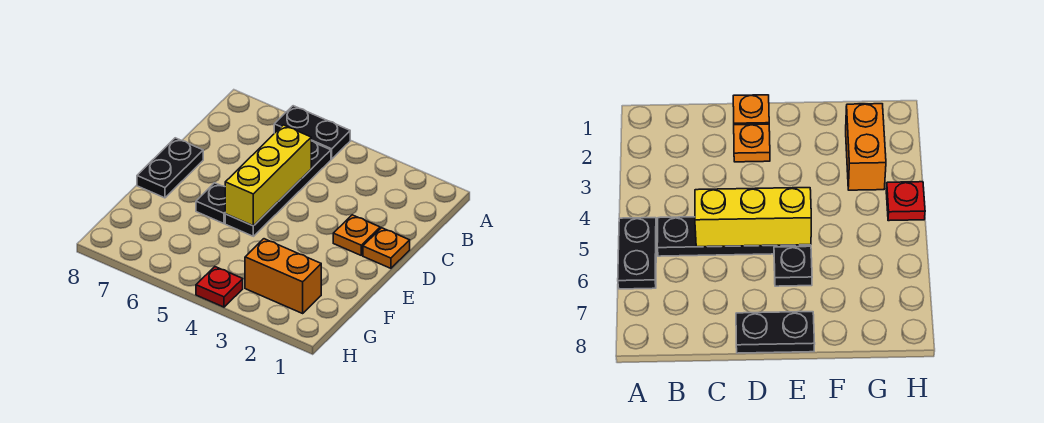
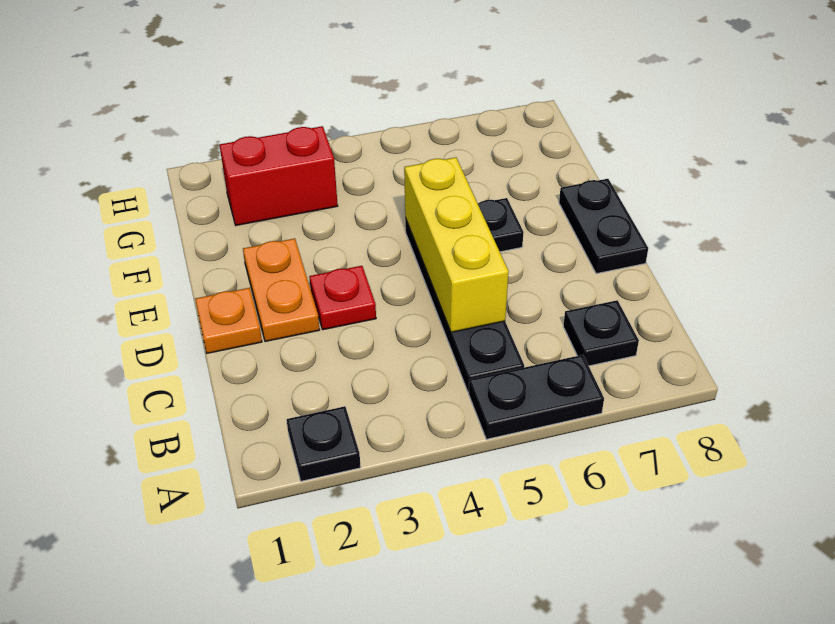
none -> black 1x1 plate [287,406,361,481]
none -> black 1x1 plate [563,300,639,366]
orange 1x1 plate [333,215,380,255] -> orange 1x2 plate [243,238,320,342]
orange 1x2 brick [245,239,321,313] -> red 1x2 brick [220,126,338,225]
red 1x1 plate [196,267,243,307] -> red 1x1 plate moved to [309,266,376,330]

